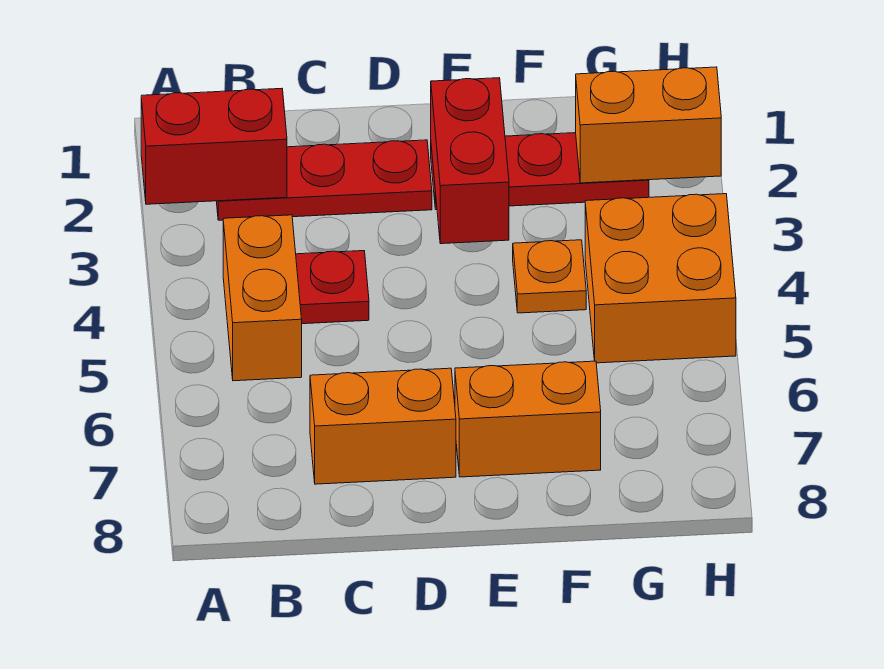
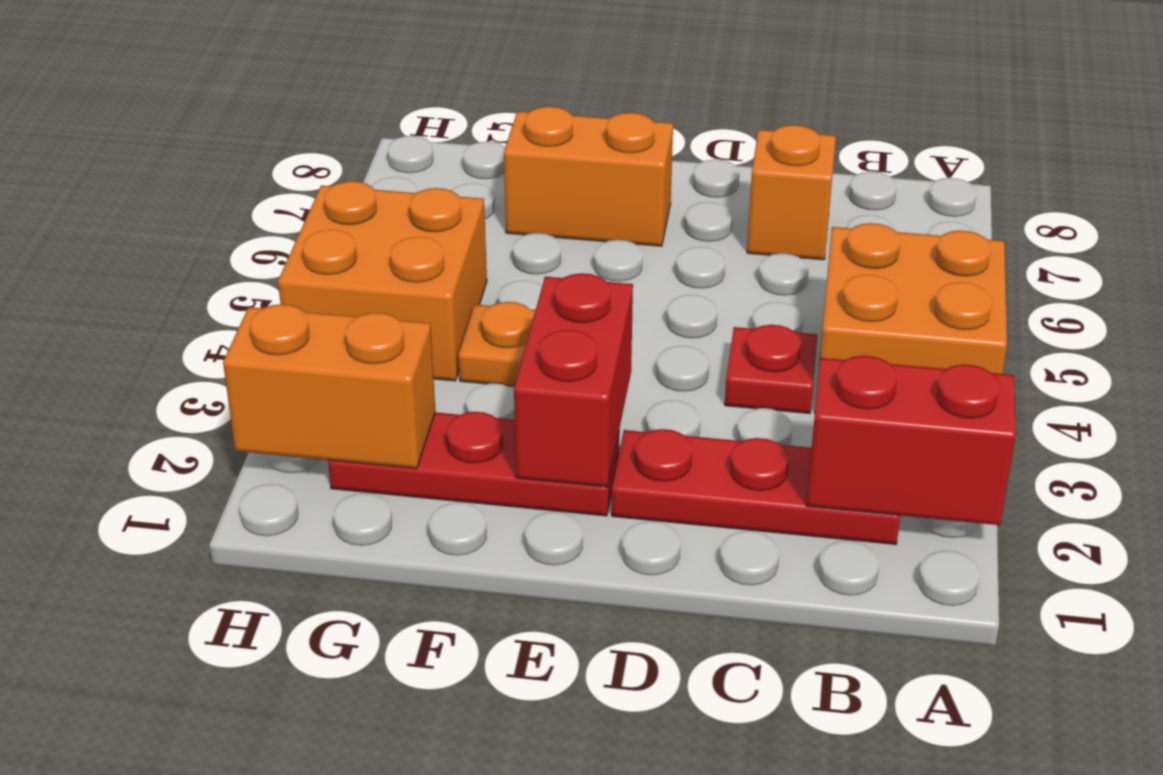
orange 1x2 brick [223,215,302,381] -> orange 2x2 brick [815,223,1007,406]
orange 1x2 brick [310,368,456,484] -> orange 1x1 brick [747,125,836,260]

